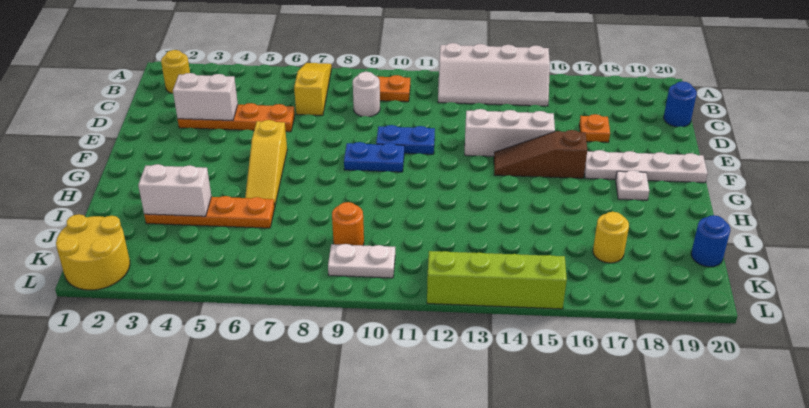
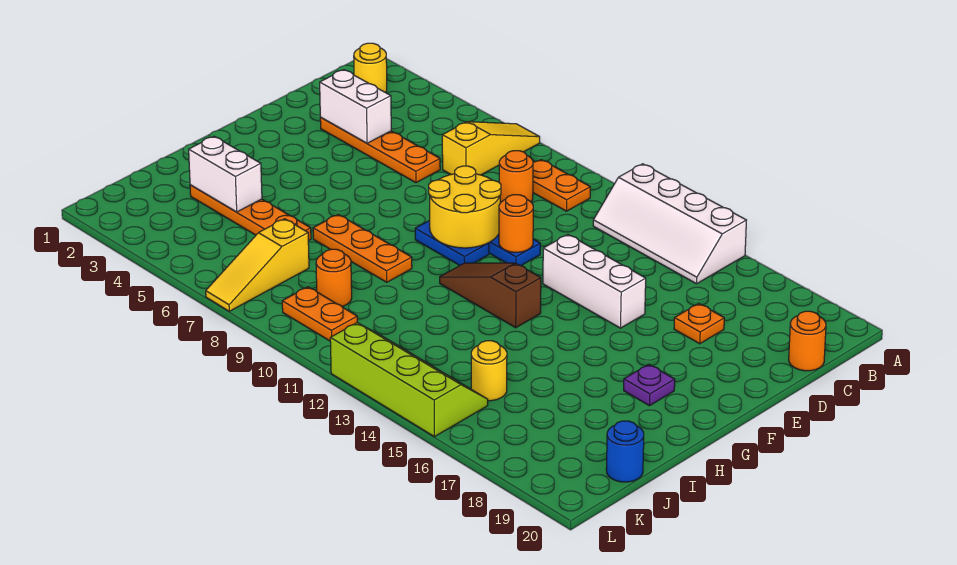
white 1x1 round brick [353,72,380,117] -> orange 1x1 round brick [499,151,533,202]
blue 1x1 round brick [664,81,697,127] -> orange 1x1 round brick [789,311,826,371]
none -> orange 1x1 round brick [499,195,533,252]
yellow 1x3 slope [245,120,287,206] -> yellow 1x3 slope moved to [206,219,309,311]
brown 1x3 slope [494,130,587,178] -> brown 1x3 slope moved to [440,263,541,328]
white 1x4 plate [584,150,708,183] -> none
white 1x1 plate [616,170,649,200] -> purple 1x1 plate [624,364,675,406]
none -> orange 1x3 plate [313,215,412,282]
yellow 1x1 round brick [593,212,629,263] -> yellow 1x1 round brick moved to [471,341,507,401]
yellow 2x2 round brick [56,214,130,290] -> yellow 2x2 round brick moved to [429,166,501,248]
white 1x2 plate [328,244,395,278] -> orange 1x2 plate [282,287,357,341]

